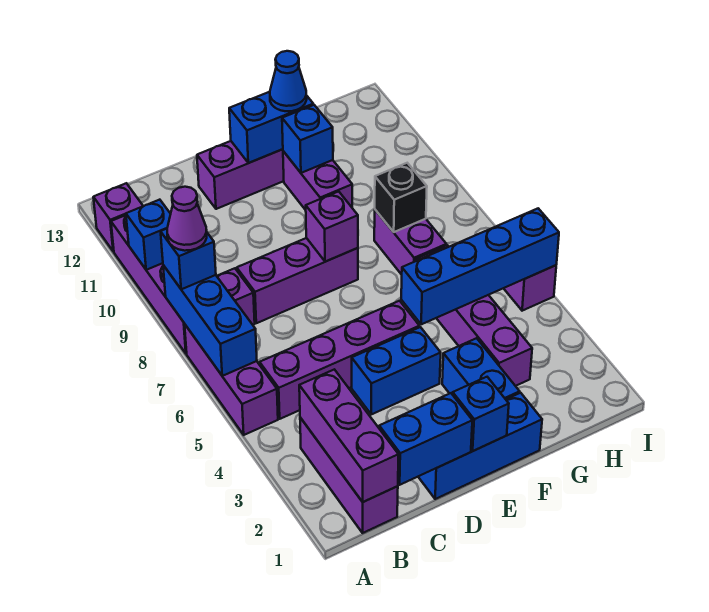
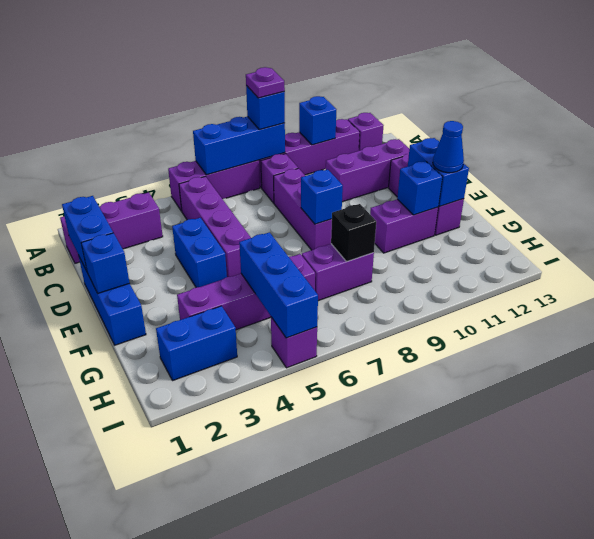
purple 1x1 cone [167,187,207,251] -> purple 1x1 plate [246,67,285,98]
purple 1x3 brick [299,369,398,502] -> purple 1x3 brick moved to [326,139,409,202]
purple 1x1 brick [306,191,358,262] -> blue 1x1 brick [301,170,343,224]
blue 1x2 brick [442,338,520,399] -> blue 1x2 brick moved to [156,306,237,381]
blue 1x4 brick [401,208,559,324] -> blue 1x3 brick [239,232,318,338]

